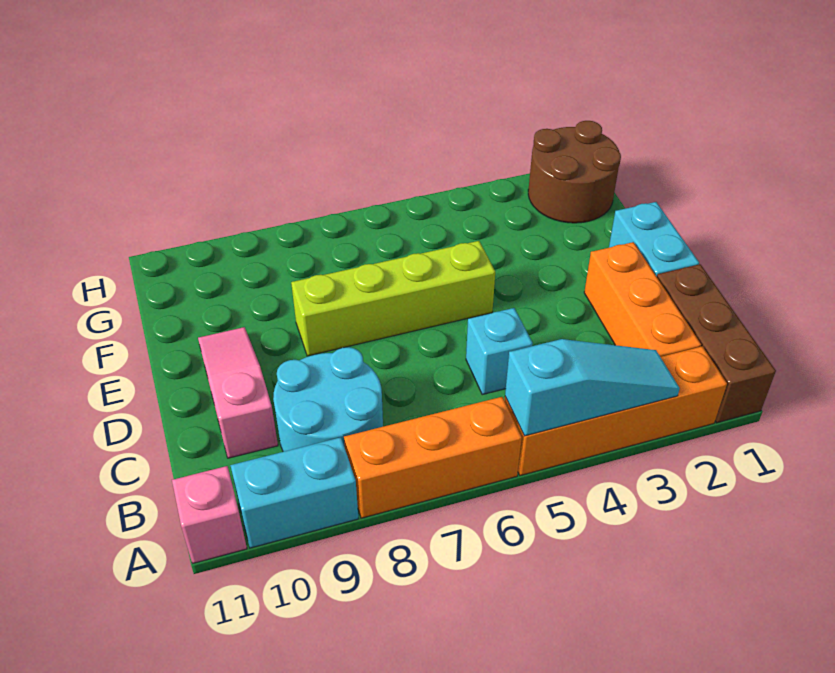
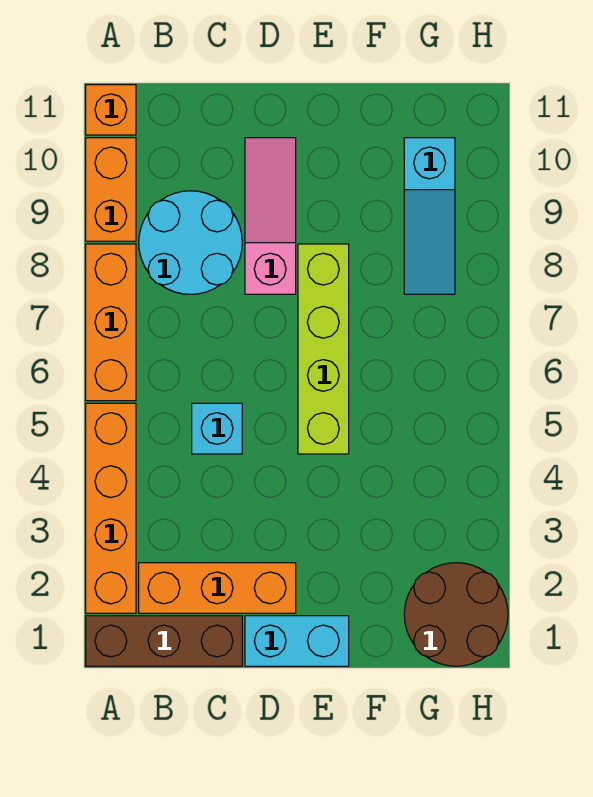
cyan 1x3 slope [505,339,680,436] -> cyan 1x3 slope moved to [404,138,455,294]
cyan 1x2 brick [230,437,358,548] -> orange 1x2 brick [86,138,136,241]
pink 1x1 brick [172,466,247,564] -> orange 1x1 brick [86,85,136,135]
pink 1x3 slope [198,327,278,458] -> pink 1x3 slope turned to [245,138,296,294]

